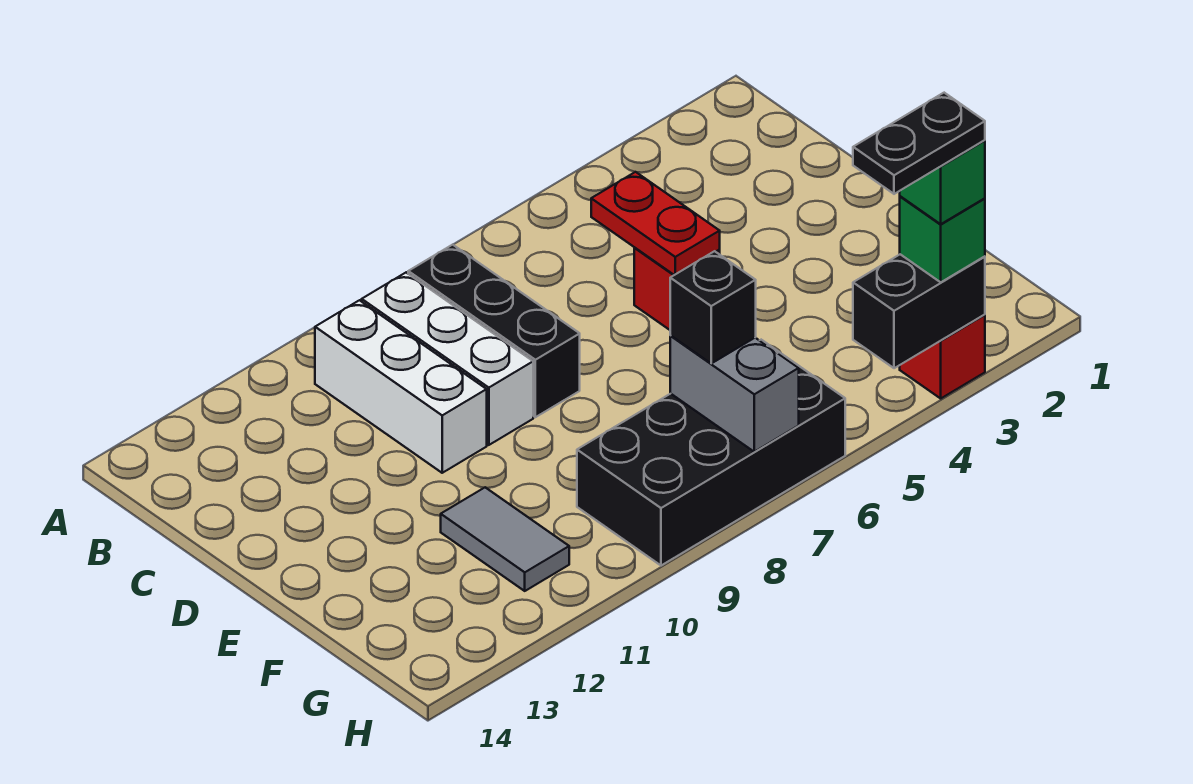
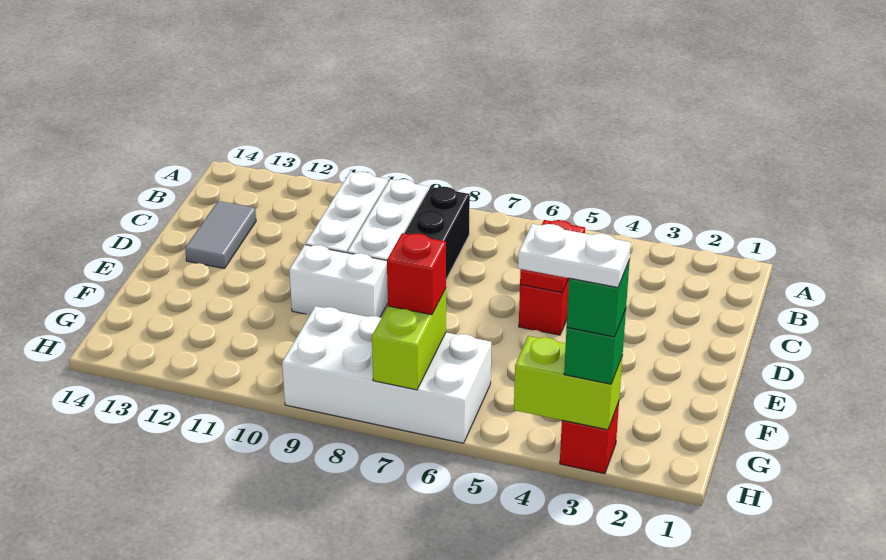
none -> white 1x2 brick [289,245,388,317]
grey 1x2 tile [441,487,569,591] -> grey 1x2 tile moved to [185,201,256,269]
black 2x4 brick [577,340,845,566] -> white 2x4 brick [282,306,491,443]
grey 1x2 brick [670,336,799,452] -> lime 1x2 brick [372,289,446,390]
black 1x1 brick [670,251,756,363] -> red 1x1 brick [387,233,446,315]
black 1x2 brick [853,254,985,368] -> lime 1x2 brick [514,336,623,430]
black 1x2 plate [853,93,985,194] -> white 1x2 plate [518,224,631,287]

